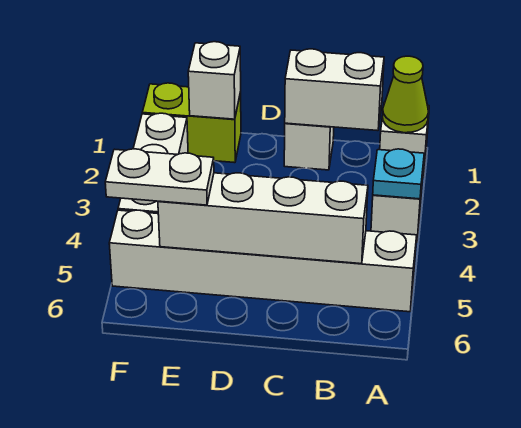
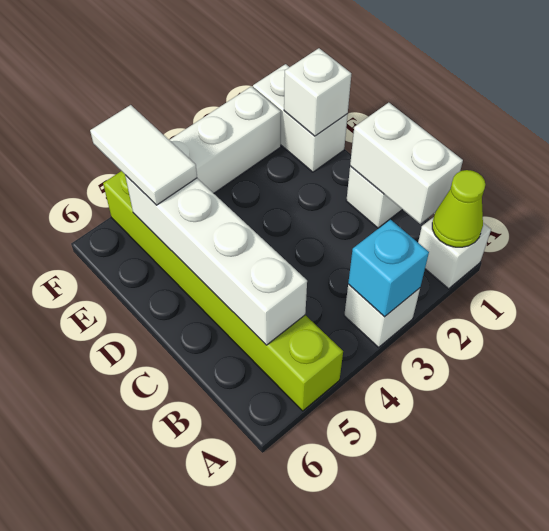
cyan 1x1 plate [373,149,424,199] -> cyan 1x1 brick [348,219,429,317]
white 1x6 brick [109,210,417,312] -> lime 1x6 brick [103,171,343,411]
lime 1x2 brick [142,83,241,163] -> white 1x2 brick [253,64,348,172]
white 1x2 plate [105,149,214,205] -> white 1x2 tile [90,105,197,205]

